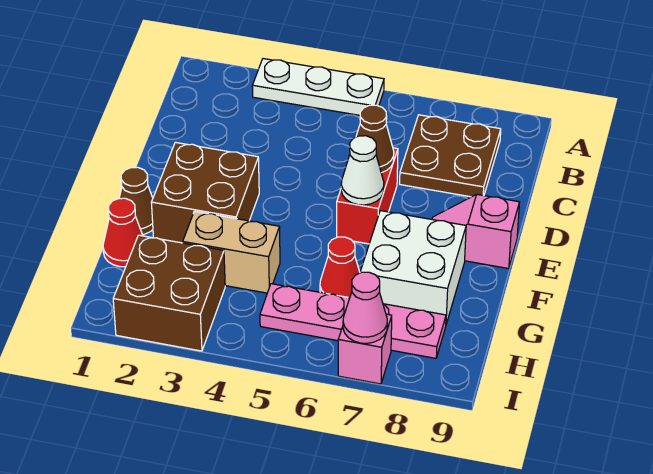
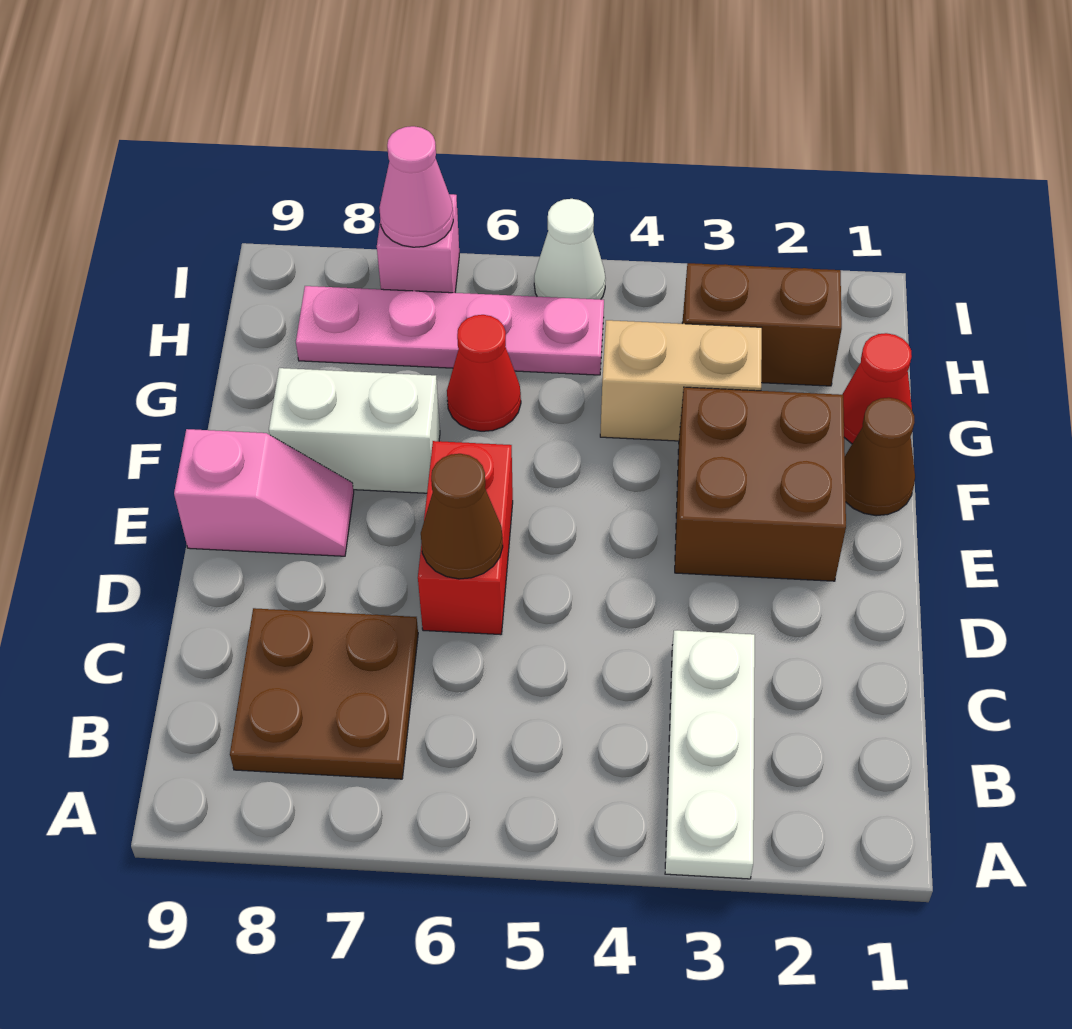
white 1x3 plate [252,59,384,115] -> white 1x3 plate turned to [665,630,755,879]
white 1x1 cone [341,136,384,205] -> white 1x1 cone moved to [534,199,606,299]
white 2x2 brick [360,211,466,324] -> white 1x2 brick [269,368,440,493]
brown 2x2 brick [113,235,225,351] -> brown 1x2 brick [682,263,842,386]

